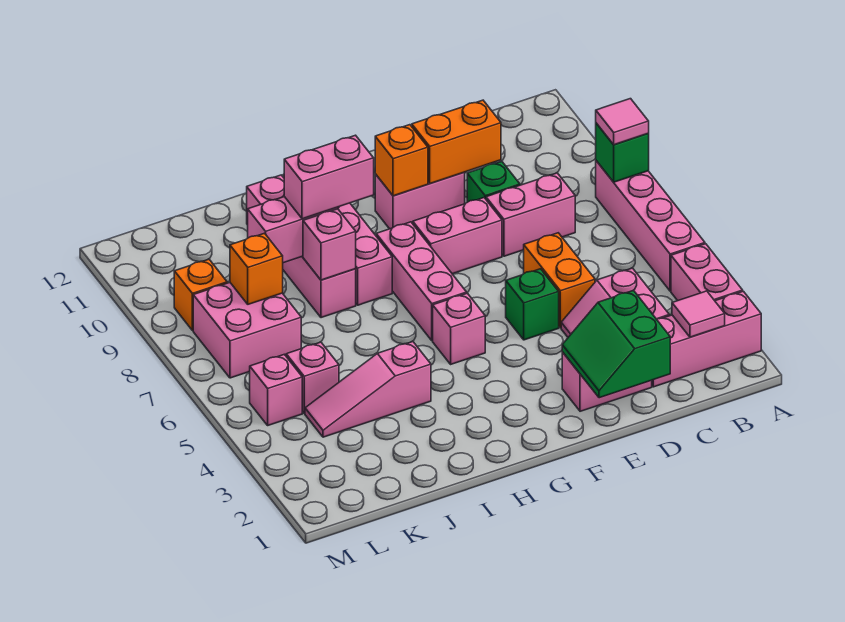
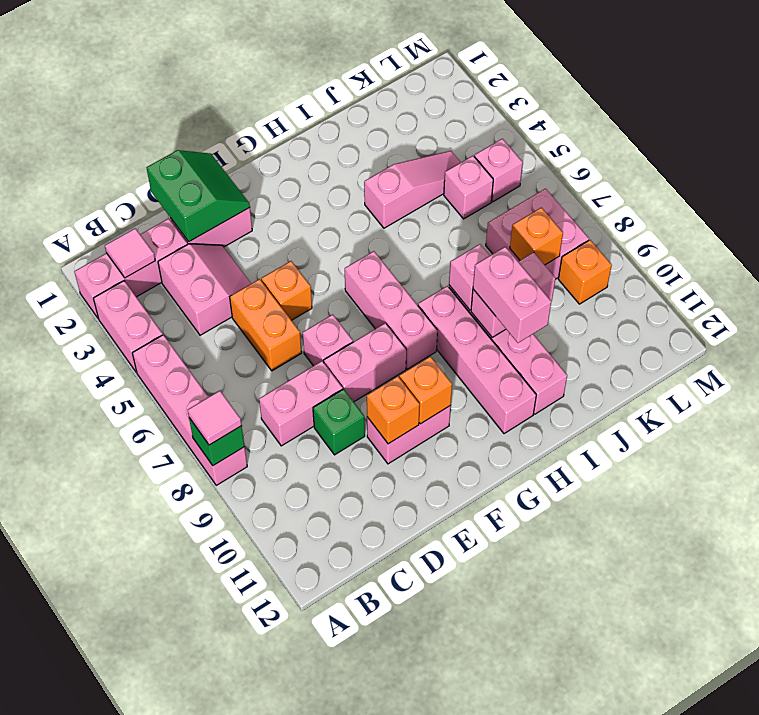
orange 1x2 brick [412,100,501,184] -> orange 1x1 brick [367,376,420,444]
green 1x1 brick [506,269,559,340] -> orange 1x1 brick [261,261,312,320]
pink 1x1 brick [433,293,485,364] -> pink 1x1 brick moved to [303,314,353,366]
pink 1x2 brick [284,135,374,219] -> pink 1x2 brick turned to [473,247,551,343]

